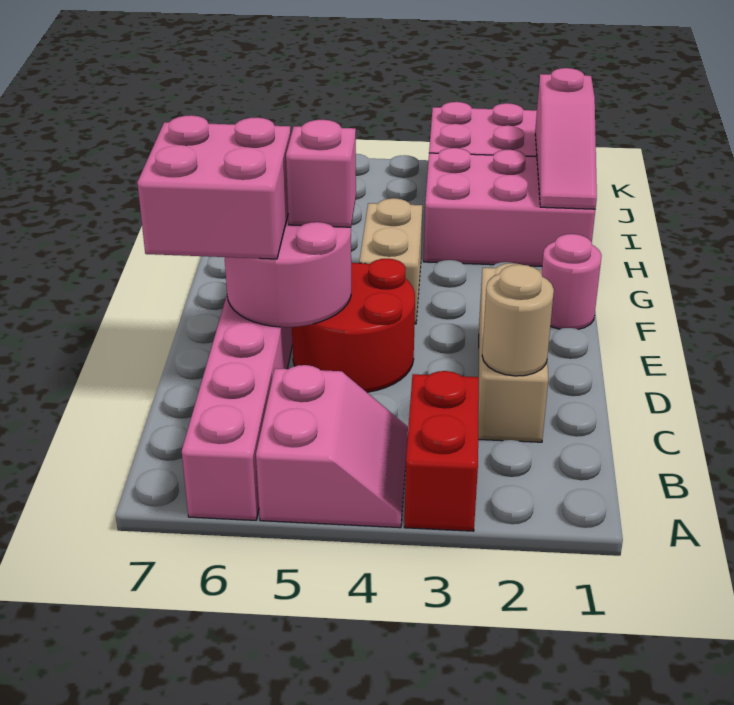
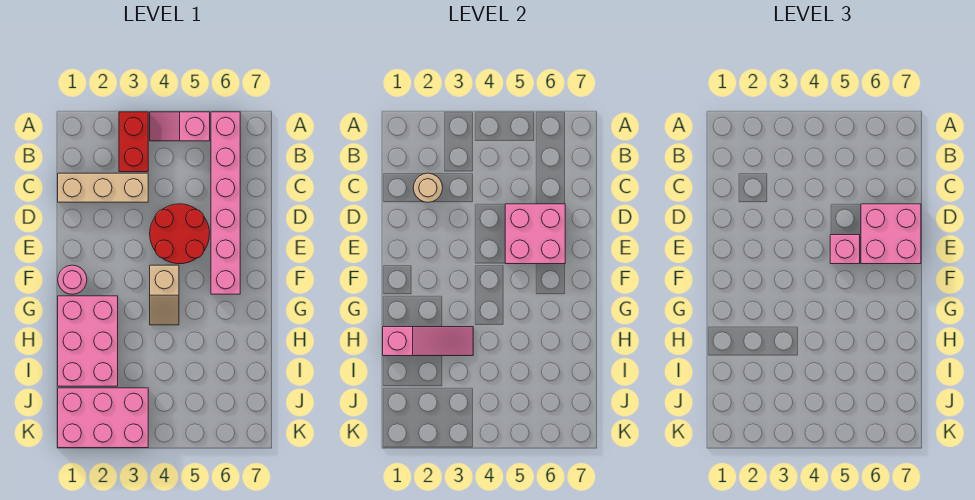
pink 2x2 slope [256,365,408,528] -> pink 1x2 slope [150,112,210,141]
tan 1x3 brick [478,263,548,442] -> tan 1x3 brick turned to [58,173,148,202]
pink 2x2 round brick [225,217,351,327] -> pink 2x2 brick [505,204,565,264]
tan 1x2 brick [359,198,422,324] -> tan 1x2 slope [150,265,179,325]
pink 2x3 brick [424,148,595,266] -> pink 2x3 brick turned to [58,296,118,386]
pink 1x3 slope [535,68,597,209] -> pink 1x3 slope turned to [383,327,473,356]

